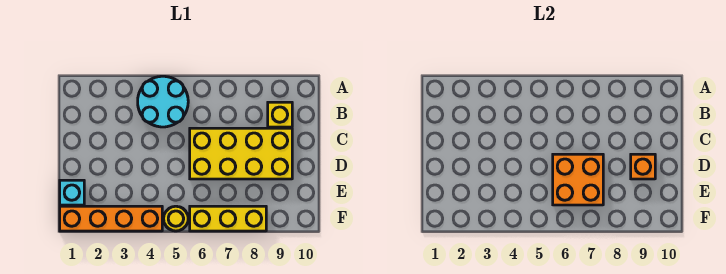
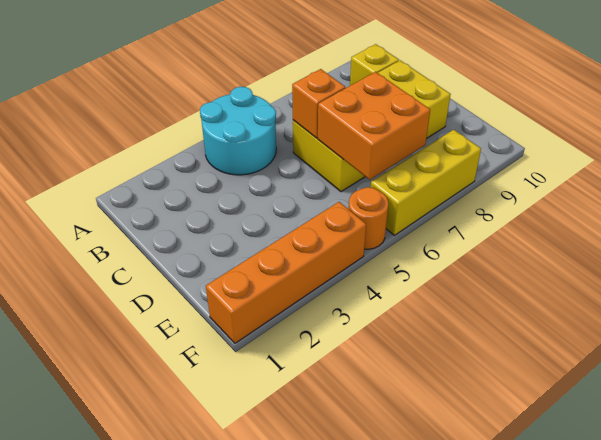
orange 1x1 brick [631,154,655,179] -> orange 1x1 brick moved to [292,69,345,138]
cyan 1x1 brick [60,180,84,205] -> none
yellow 1x1 round brick [164,206,188,231] -> orange 1x1 round brick [349,187,388,249]

